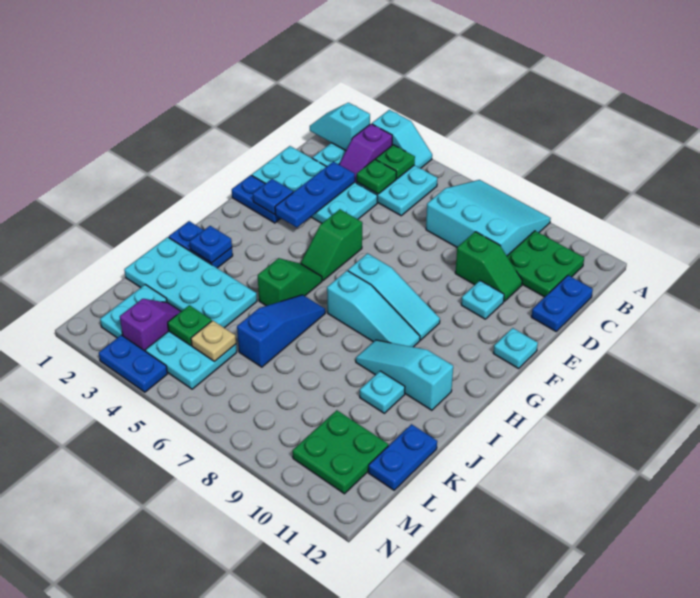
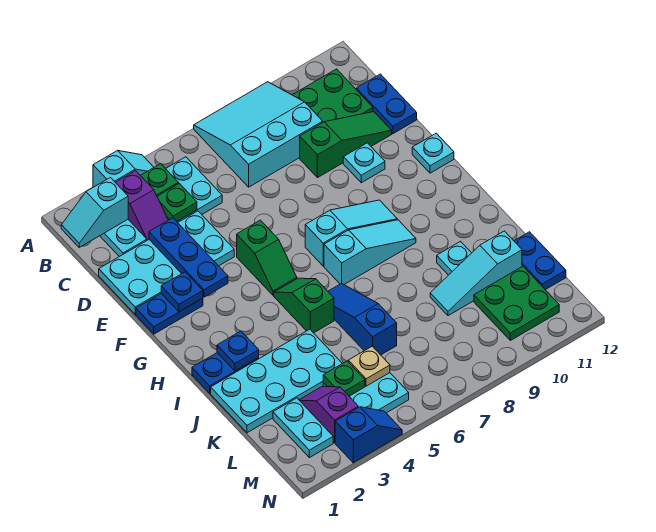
green 1x2 slope [455,232,522,301] -> green 1x3 slope [300,112,392,178]
cyan 1x3 slope [356,340,453,410] -> cyan 1x3 slope moved to [430,231,522,316]
blue 1x2 plate [99,335,167,392] -> blue 1x2 slope [335,407,402,463]

